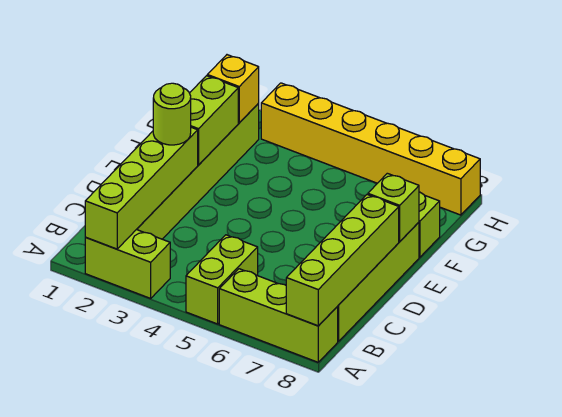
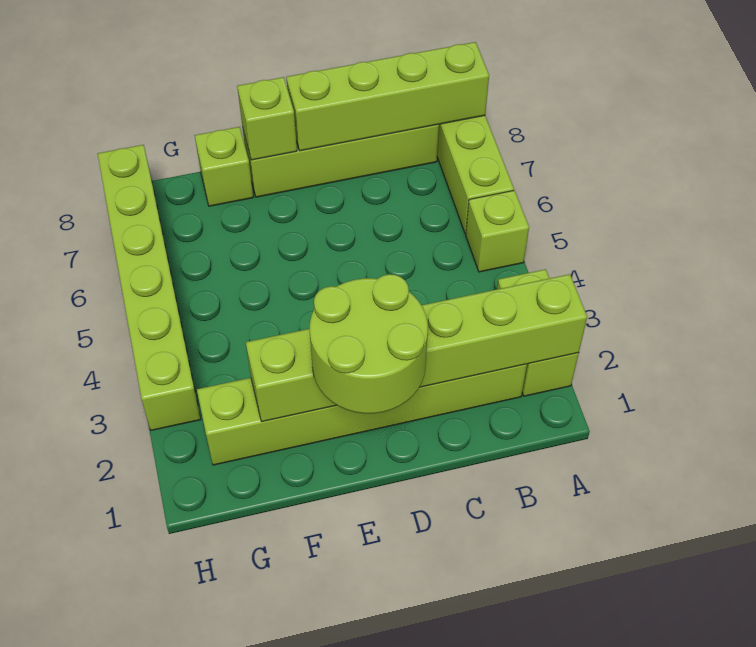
lime 1x2 brick [186,235,258,324] -> lime 1x1 brick [466,190,529,272]
lime 1x1 round brick [153,83,191,145] -> lime 2x2 round brick [310,274,428,414]
yellow 1x1 brick [207,55,259,123] -> none
yellow 1x6 brick [261,83,480,215] -> lime 1x6 brick [98,145,201,430]

